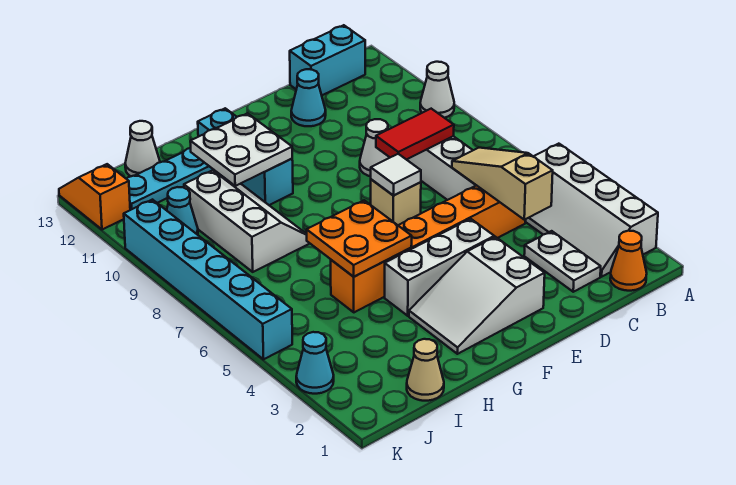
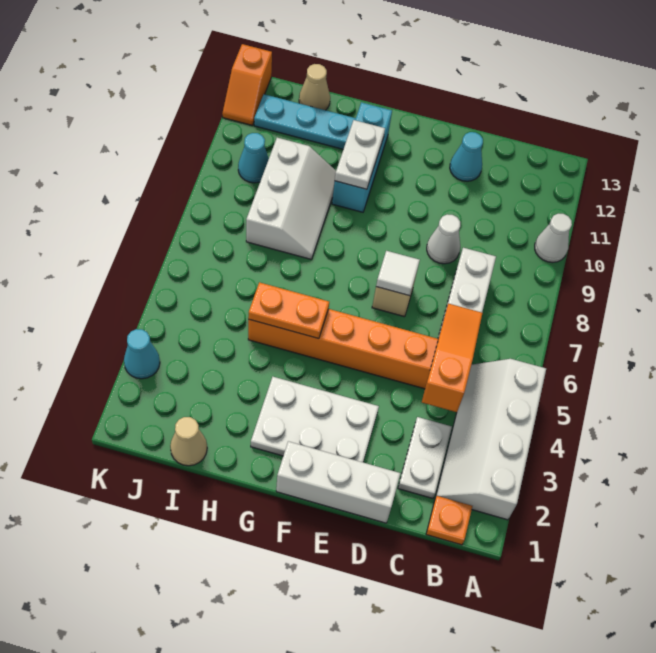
orange 1x1 cone [610,231,647,291] -> orange 1x1 plate [426,496,472,545]
cyan 1x2 brick [290,25,365,95] -> none
tan 1x3 slope [452,148,553,220] -> orange 1x3 slope [422,303,482,412]
red 1x2 tile [376,109,454,160] -> none
white 2x3 slope [409,237,545,354] -> white 2x3 plate [251,377,379,462]
white 1x3 brick [385,219,494,316] -> white 1x3 brick moved to [276,441,400,523]
orange 2x2 plate [307,200,412,277] -> orange 1x2 plate [248,282,329,339]
white 2x2 plate [190,113,292,186] -> white 1x2 plate [335,120,385,189]
white 1x1 cone [125,121,160,176] -> tan 1x1 cone [299,64,330,110]
cyan 1x6 brick [124,200,292,359] -> none
orange 1x2 slope [59,164,130,230] -> orange 1x2 slope turned to [222,44,272,126]

